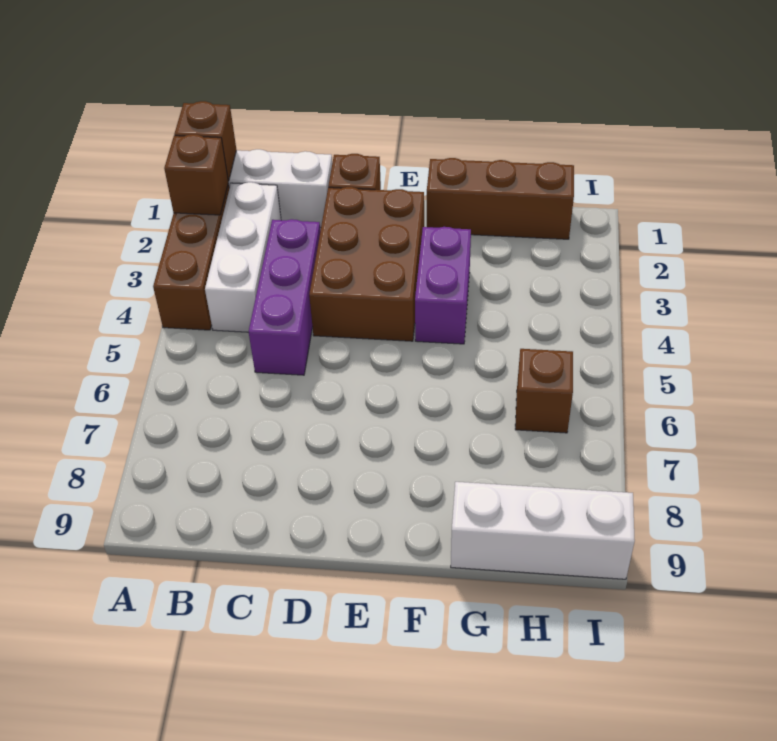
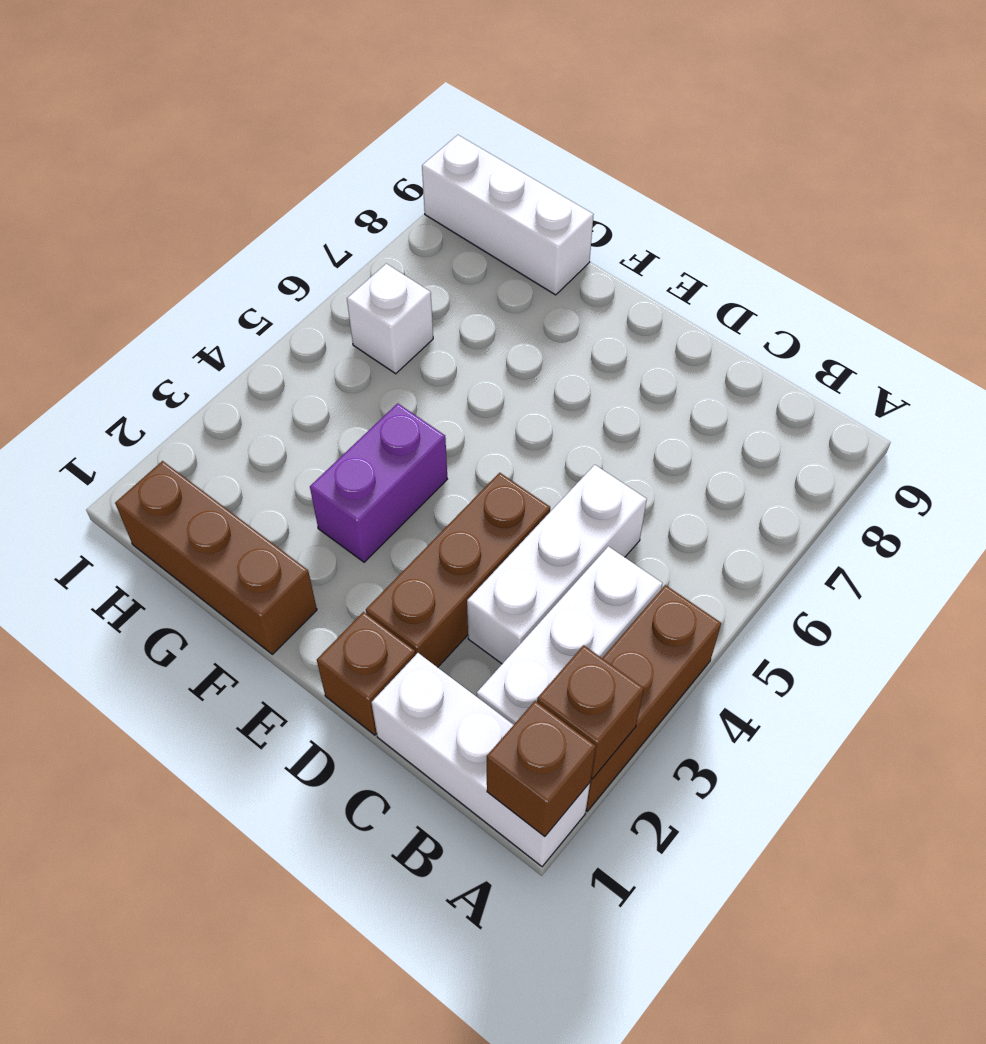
purple 1x3 brick [249,219,320,375] -> white 1x3 brick [467,465,647,664]
brown 2x3 brick [309,187,424,341] -> brown 1x3 brick [366,473,550,667]
brown 1x1 brick [515,349,573,433] -> white 1x1 brick [347,264,433,374]

